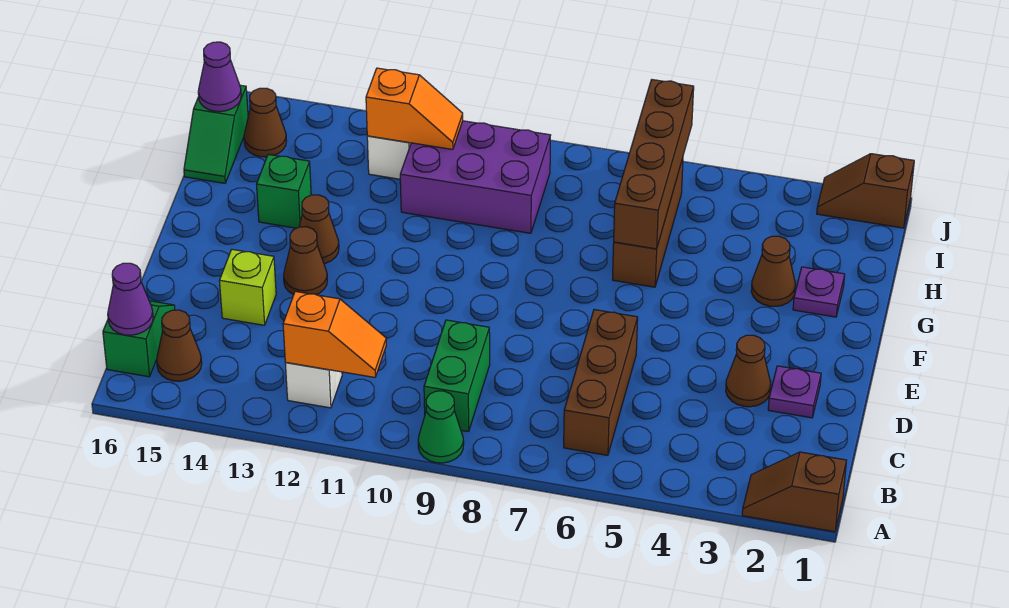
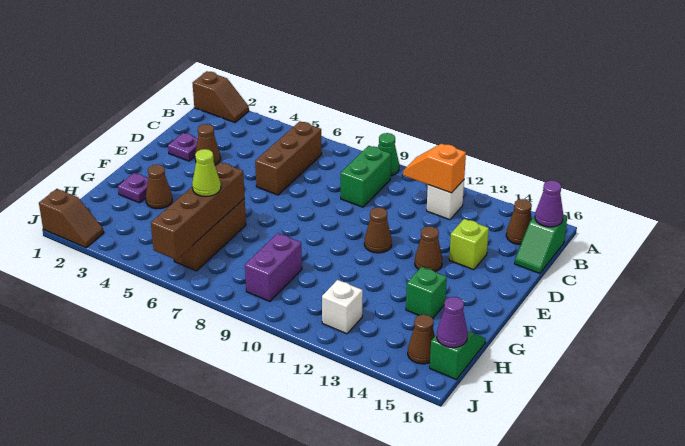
brown 1x1 cone [299,195,339,264] -> brown 1x1 cone moved to [364,207,392,253]
none -> lime 1x1 cone [192,149,221,197]
purple 2x3 brick [400,121,550,233] -> purple 1x2 brick [245,233,302,302]
orange 1x2 slope [366,68,463,150] -> none

